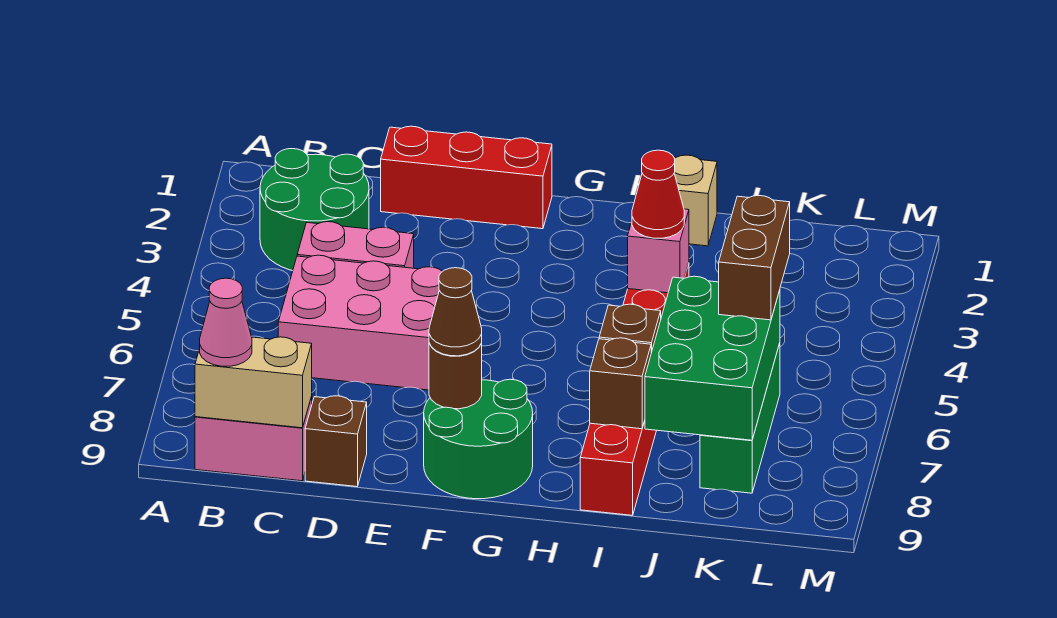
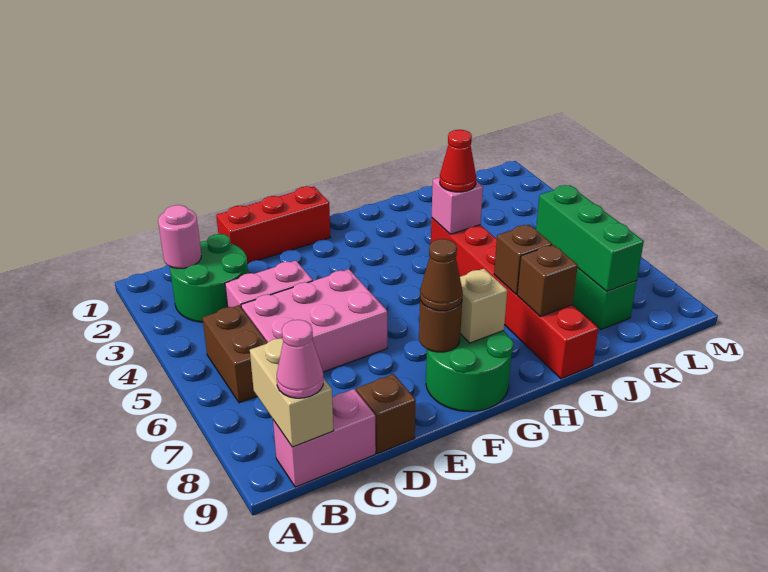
none -> pink 1x1 round brick [158,205,201,268]
tan 1x2 brick [195,337,312,428] -> tan 1x2 brick turned to [250,338,334,447]
tan 1x1 brick [674,155,717,246] -> tan 1x1 brick moved to [460,269,507,343]
green 2x3 brick [645,276,780,440] -> green 1x3 brick [536,185,644,292]
brown 1x2 brick [719,196,790,320] -> brown 1x2 brick moved to [202,305,267,403]

